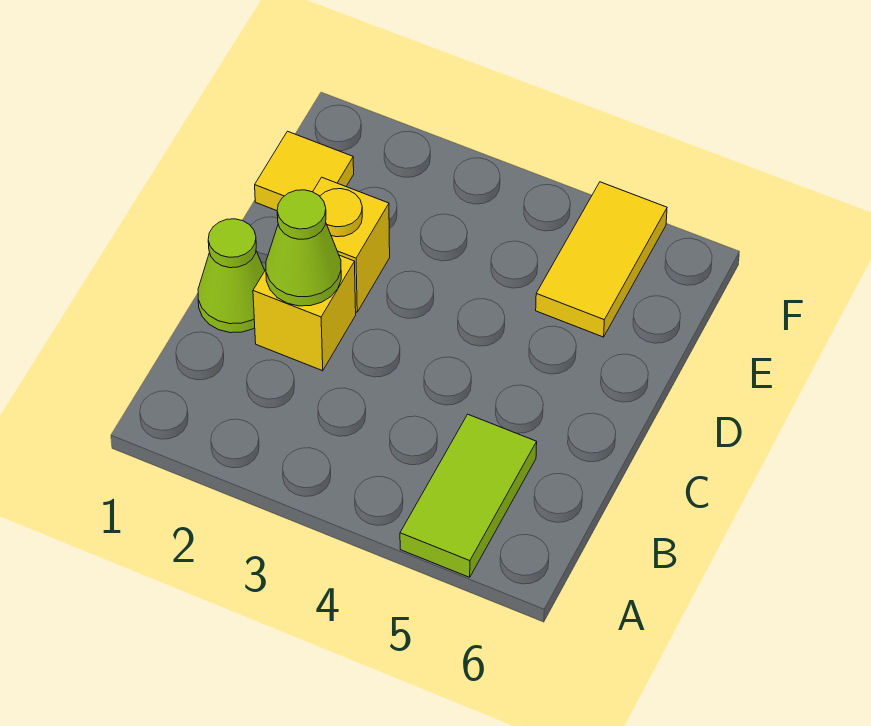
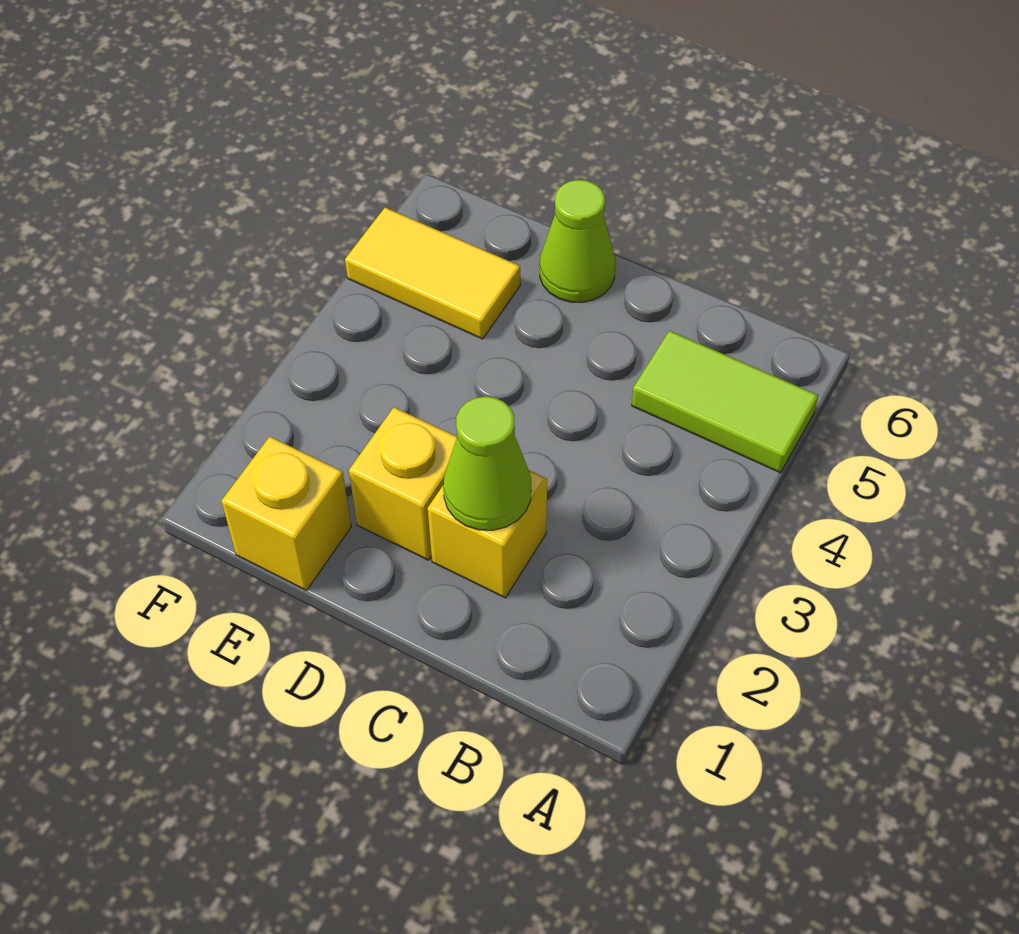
lime 1x1 cone [198,219,265,333] -> lime 1x1 cone moved to [540,180,615,302]
yellow 1x1 tile [255,131,354,211] -> yellow 1x1 brick [221,437,351,590]

